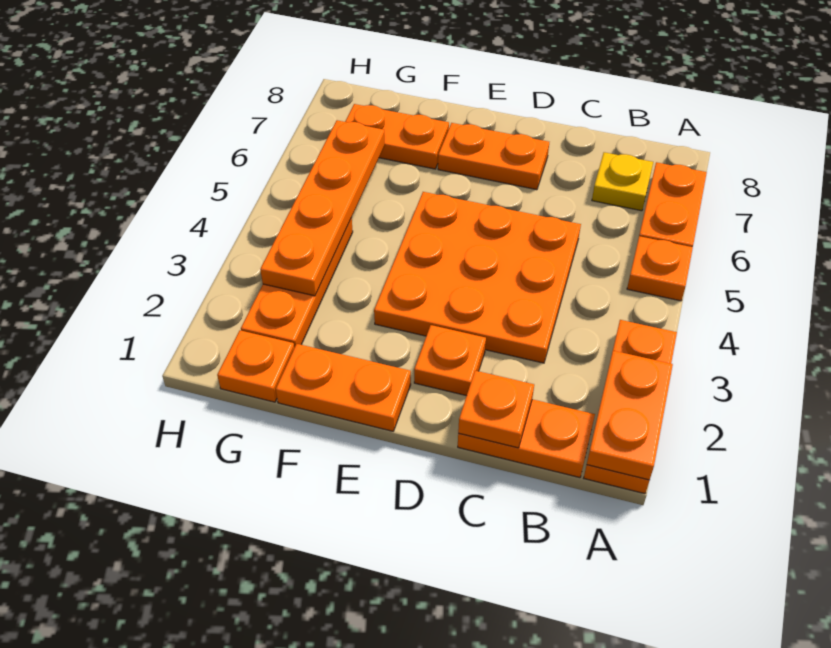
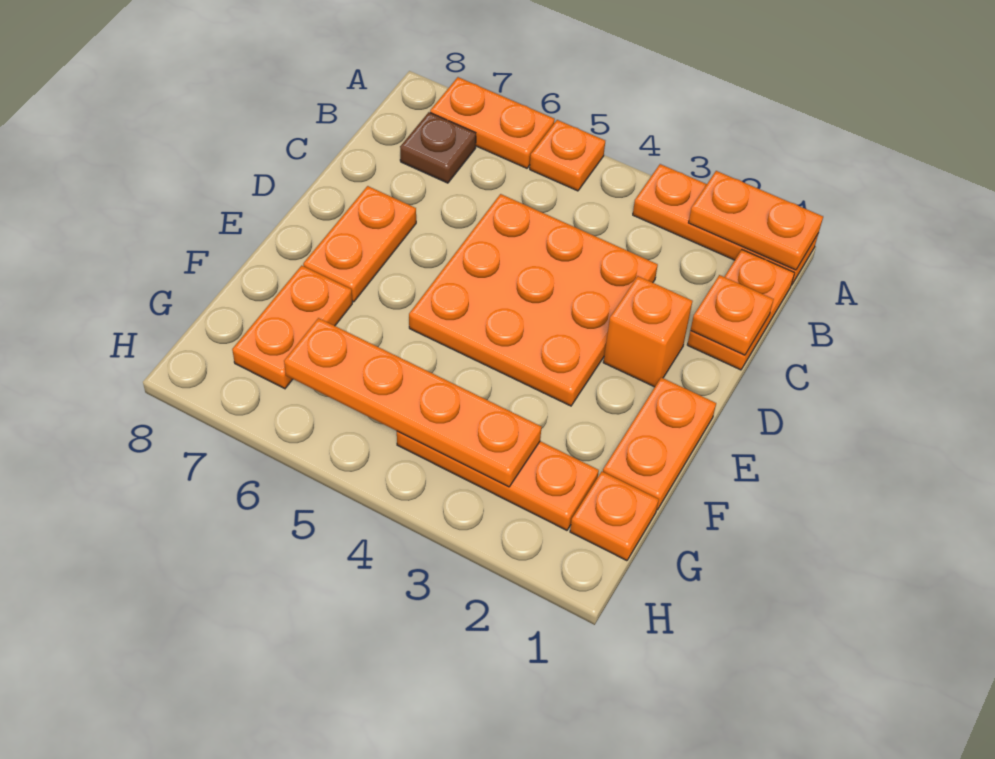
yellow 1x1 plate [592,152,653,211] -> brown 1x1 plate [400,112,476,183]
orange 1x1 plate [414,325,486,396] -> orange 1x1 brick [603,276,693,387]

